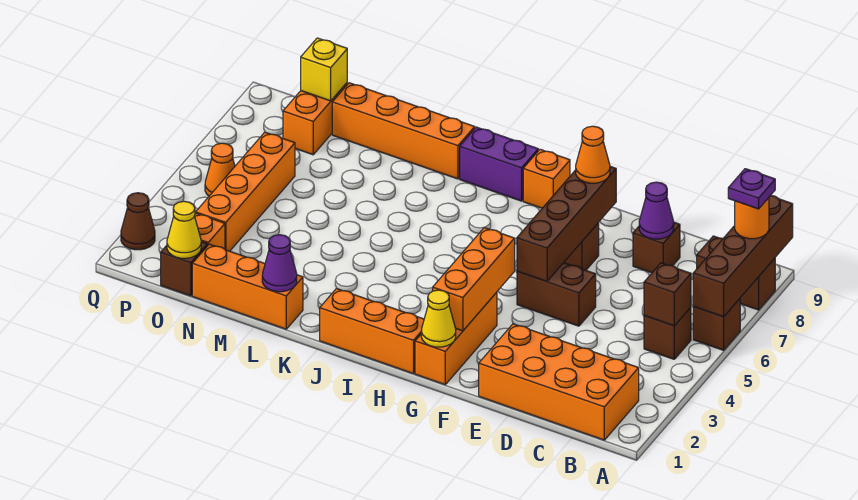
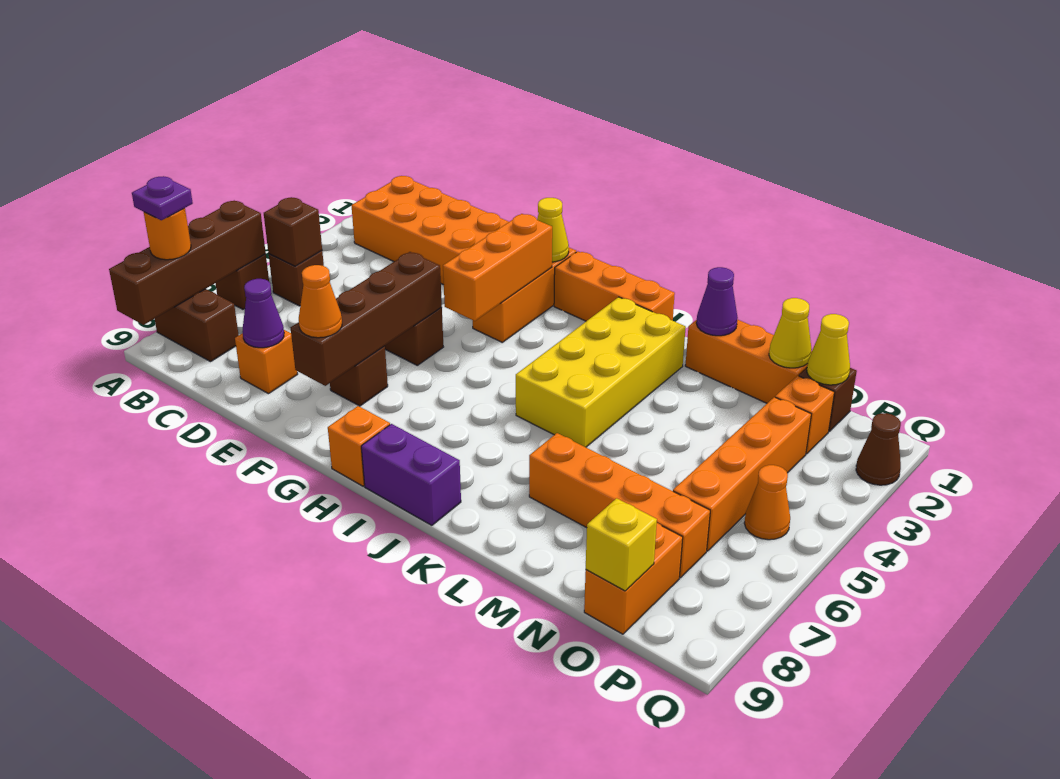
brown 1x1 brick [633,222,680,273] -> orange 1x1 brick [235,330,298,394]
none -> yellow 2x4 brick [516,297,686,447]
orange 1x4 brick [332,83,475,179] -> orange 1x4 brick moved to [529,433,710,578]
none -> yellow 1x1 cone [769,298,812,368]

